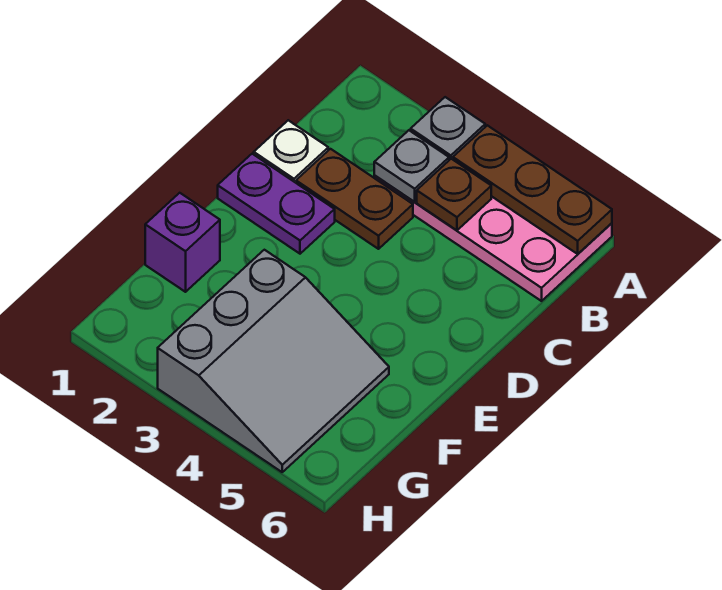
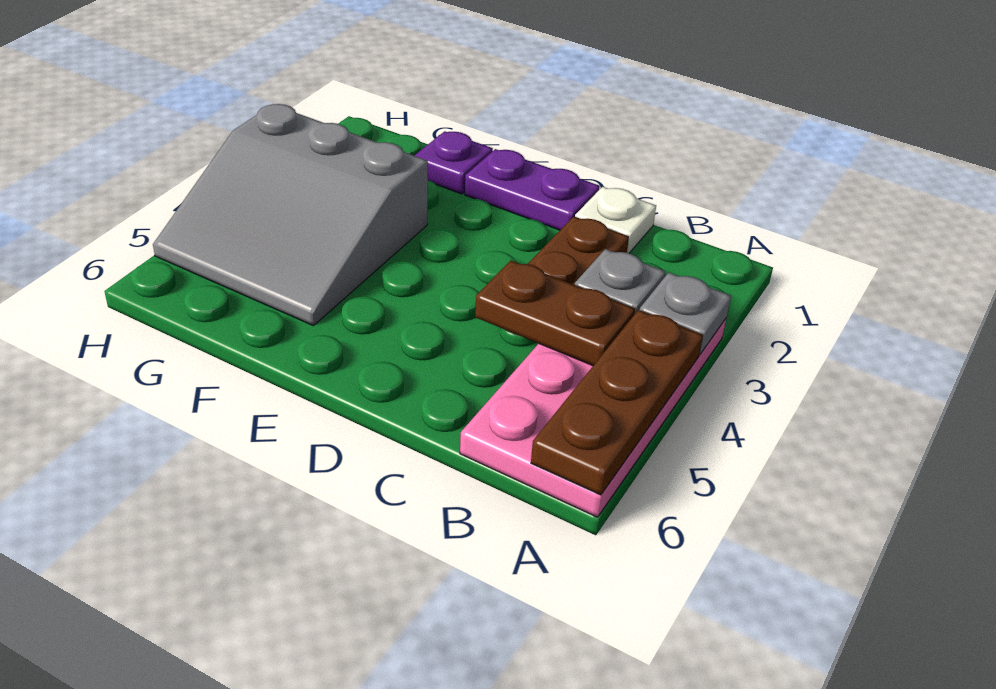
brown 1x1 plate [417,159,491,230] -> brown 1x2 plate [475,261,635,366]
purple 1x2 plate [218,154,335,254] -> purple 1x2 plate turned to [465,149,600,230]
purple 1x1 brick [145,193,220,292] -> purple 1x1 plate [414,131,493,194]

